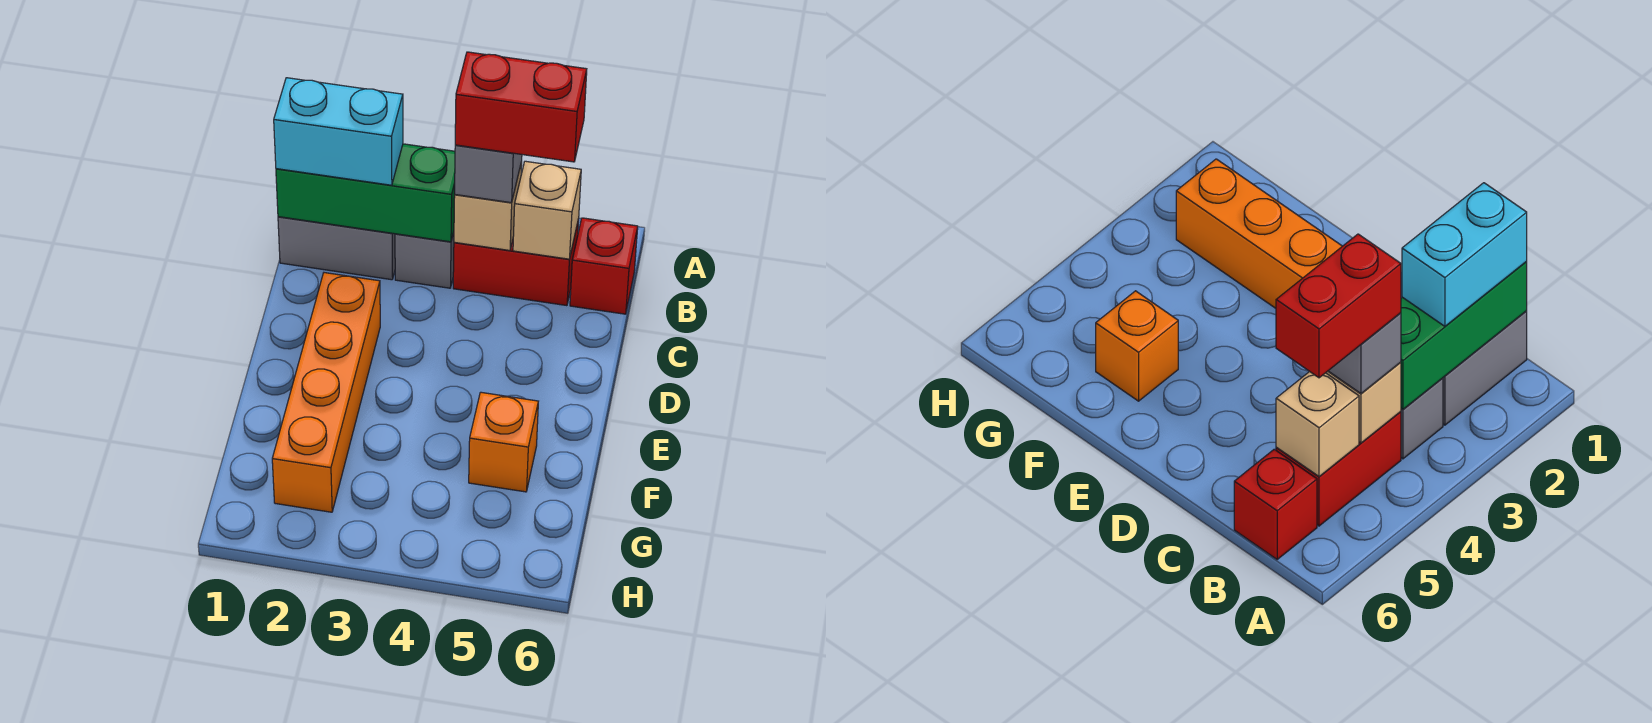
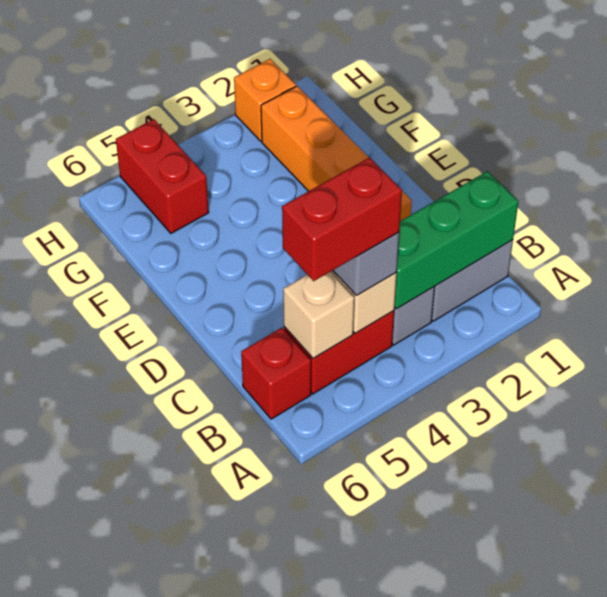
cyan 1x2 brick [274,78,403,185] -> none
orange 1x1 brick [469,392,538,492] -> orange 1x1 brick moved to [234,59,296,141]
none -> red 1x2 brick [116,119,209,233]

